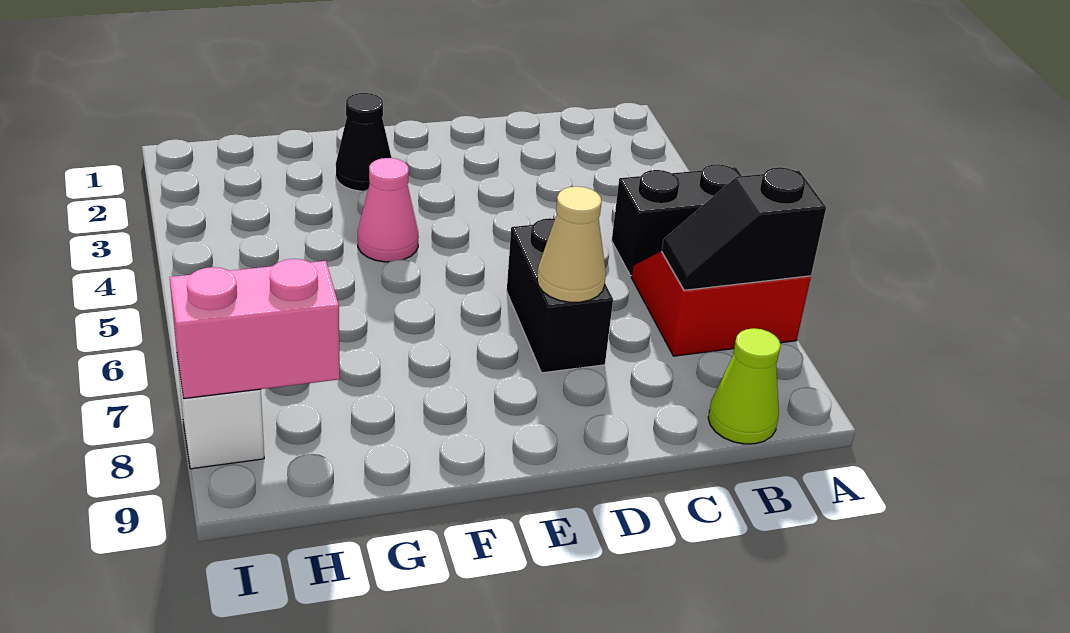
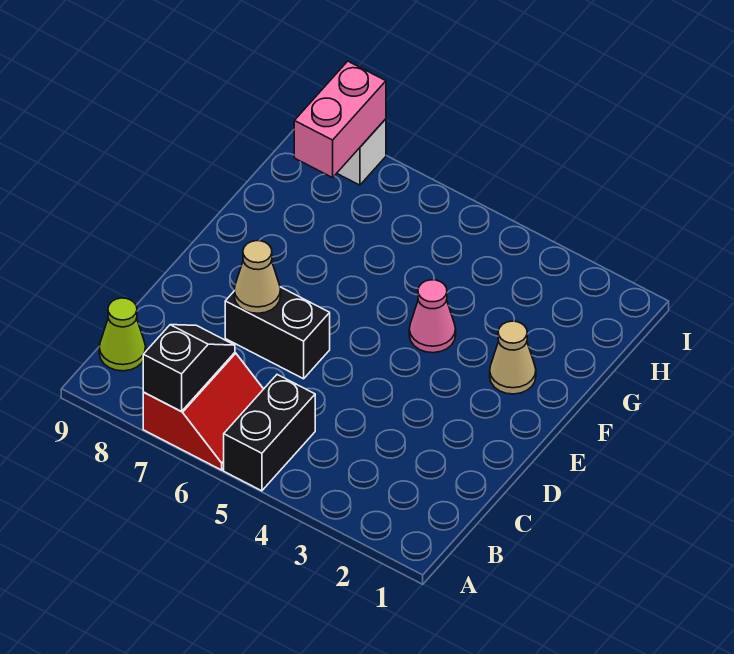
black 1x1 cone [336,93,392,191] -> tan 1x1 cone [490,321,536,394]

